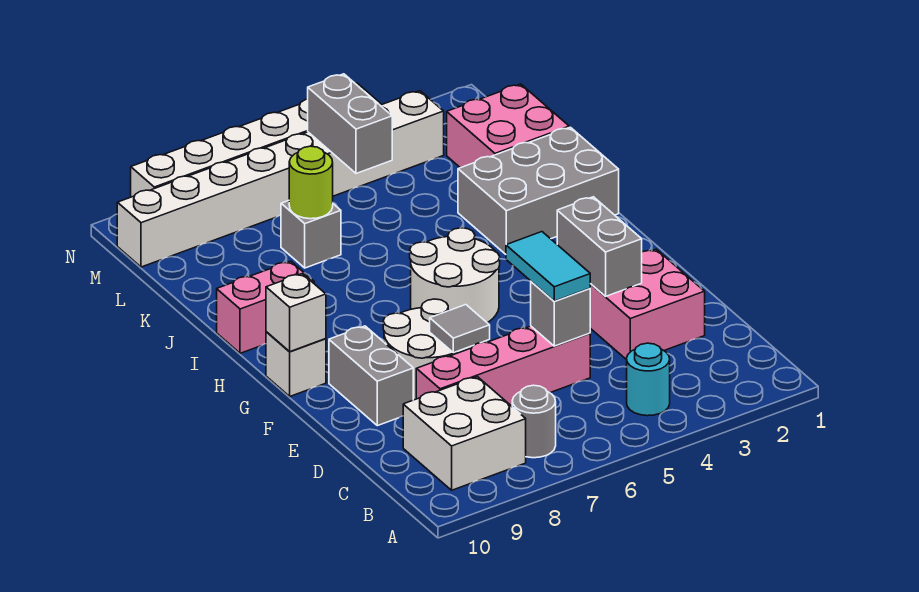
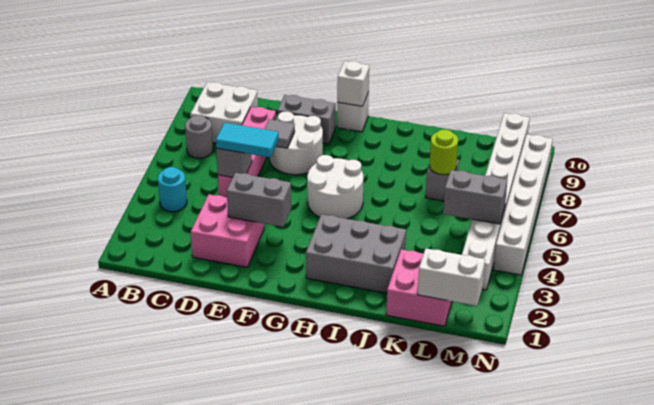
grey 2x3 brick [458,127,619,254] -> grey 2x3 brick turned to [306,214,406,293]
pink 1x2 brick [217,261,314,353] -> none
none -> white 1x2 brick [418,249,485,306]

